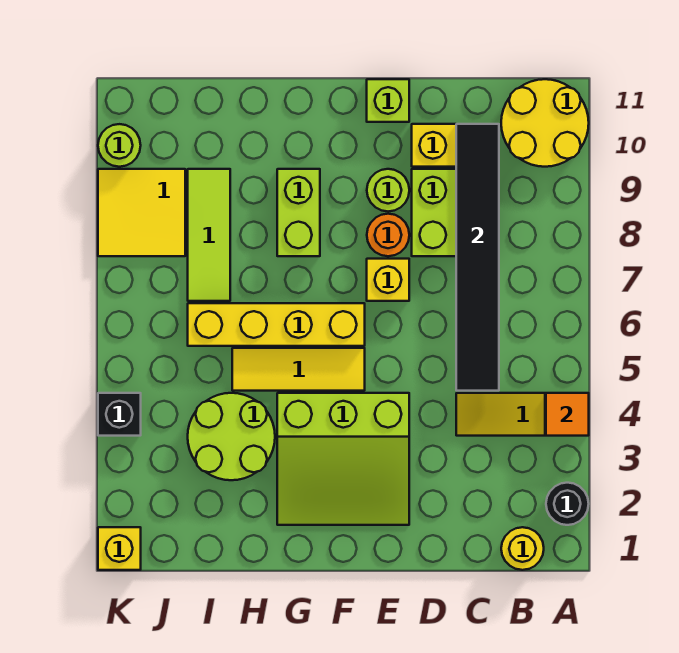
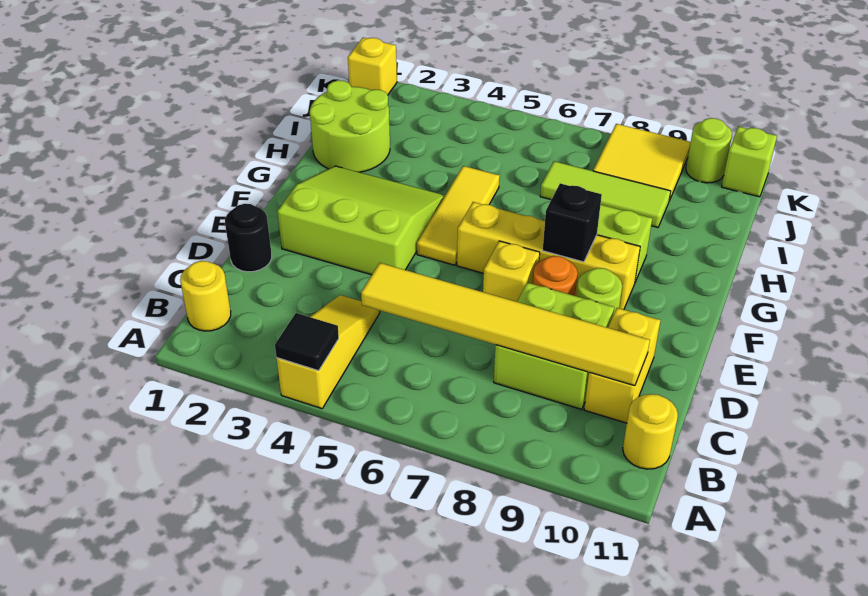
black 1x1 round brick [546,483,589,525] -> black 1x1 round brick moved to [225,204,272,272]
orange 1x1 tile [546,393,589,436] -> black 1x1 tile [275,313,339,371]
yellow 2x2 round brick [501,79,589,167] -> yellow 1x1 round brick [623,394,678,469]
black 1x6 tile [456,124,499,391] -> yellow 1x6 tile [361,263,650,386]
lime 3x3 slope [277,393,409,525] -> lime 3x3 slope turned to [277,166,445,275]
lime 1x1 brick [367,79,409,122] -> lime 1x1 brick moved to [722,126,777,197]
yellow 1x4 brick [188,303,365,346] -> yellow 1x4 brick turned to [457,202,640,310]
lime 2x2 round brick [188,393,275,480] -> lime 2x2 round brick moved to [310,80,390,172]
black 1x1 brick [98,393,141,436] -> black 1x1 brick moved to [543,183,602,262]

